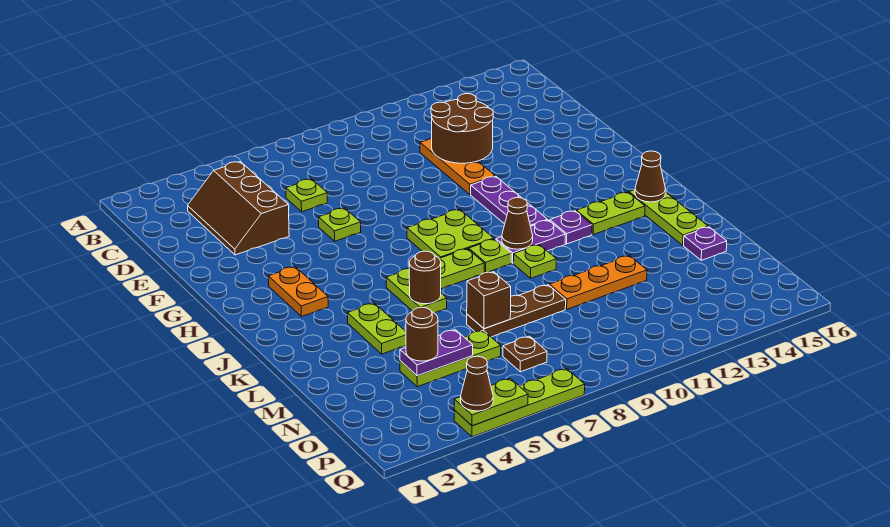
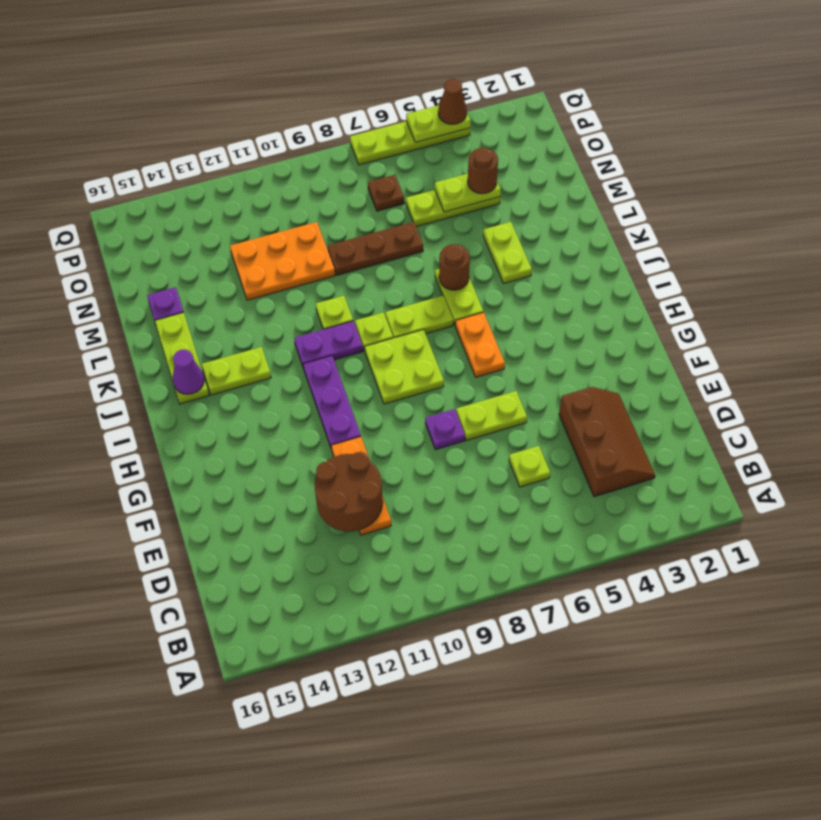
lime 1x1 plate [319,208,361,241] -> lime 1x2 plate [456,391,527,440]
orange 1x2 plate [268,267,328,317] -> orange 1x2 plate moved to [455,312,505,377]
brown 1x1 cone [502,198,533,249] -> none
purple 1x1 plate [550,211,592,244] -> purple 1x1 plate moved to [425,409,465,450]
brown 1x1 cone [635,151,666,202] -> purple 1x1 cone [173,350,204,394]
brown 1x1 brick [467,272,511,329] -> none
orange 1x3 plate [550,256,647,309] -> orange 2x3 plate [230,222,335,300]
purple 1x2 plate [400,330,473,376] -> lime 1x2 plate [435,174,501,212]

